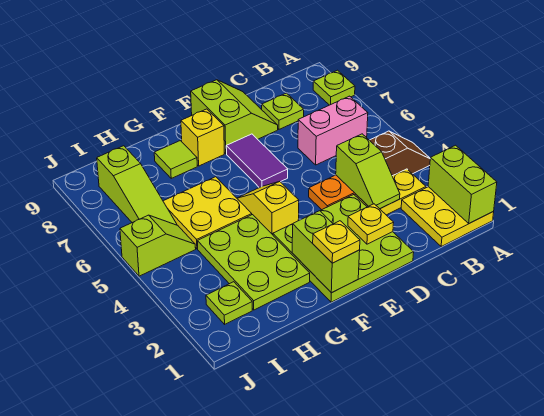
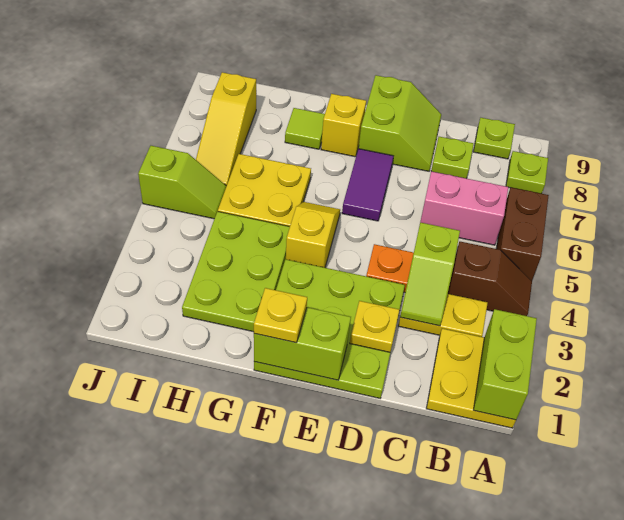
none -> brown 1x2 brick [496,187,549,281]
lime 1x2 brick [292,211,360,293] -> lime 1x2 brick turned to [254,307,351,380]
lime 1x1 plate [206,282,252,324] -> lime 1x1 plate moved to [473,118,515,159]
lime 1x3 slope [97,146,177,225] -> yellow 1x3 slope [196,72,256,186]

